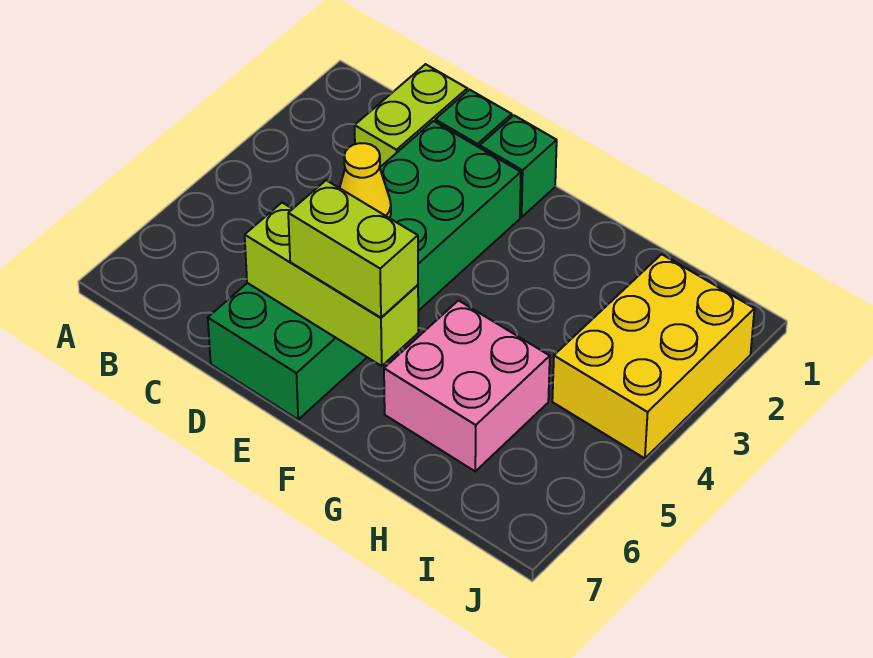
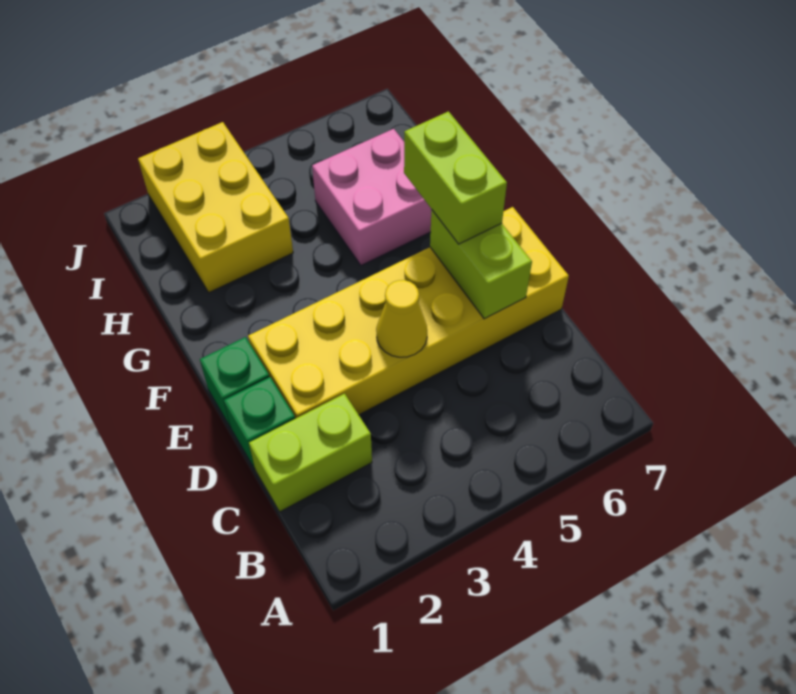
green 2x6 brick [208,121,521,419] -> yellow 2x6 brick [248,207,569,419]
lime 1x3 brick [245,203,418,366] -> lime 1x2 brick [430,210,532,319]
yellow 2x3 brick [552,254,754,458] -> yellow 2x3 brick turned to [138,122,293,292]

